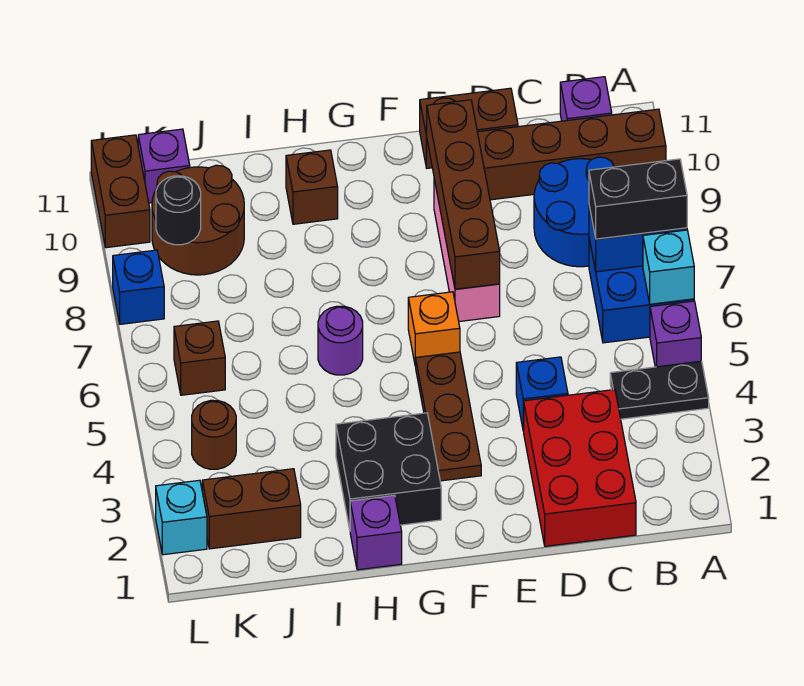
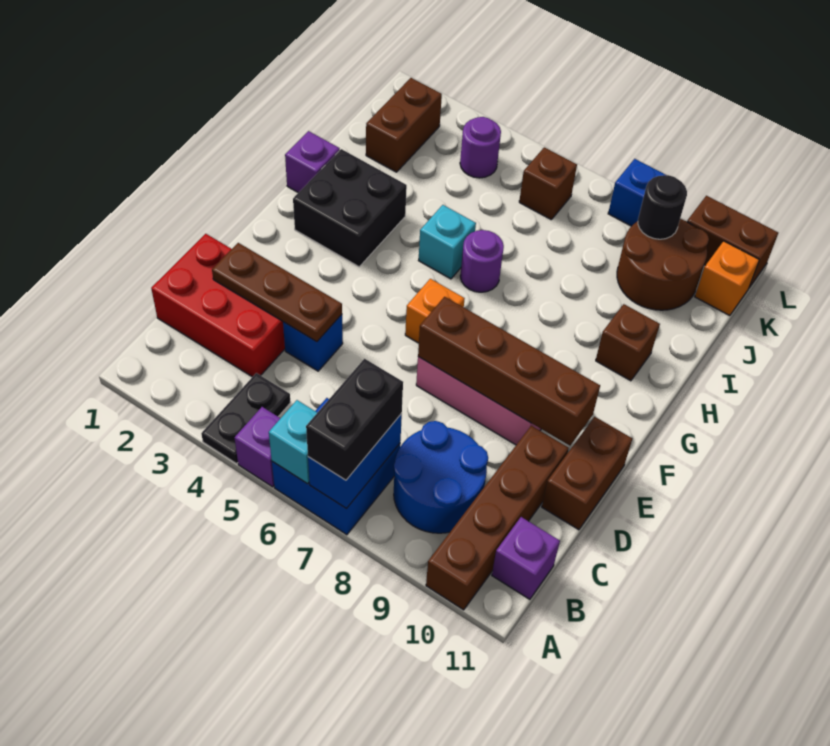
brown 1x3 plate [416,352,481,481] -> brown 1x3 plate moved to [212,243,342,342]
brown 1x1 round brick [192,400,236,469] -> purple 1x1 round brick [460,117,501,178]
purple 1x1 brick [138,129,190,203] -> orange 1x1 brick [695,241,759,316]
cyan 1x1 brick [156,480,207,555] -> cyan 1x1 brick moved to [419,205,476,279]

